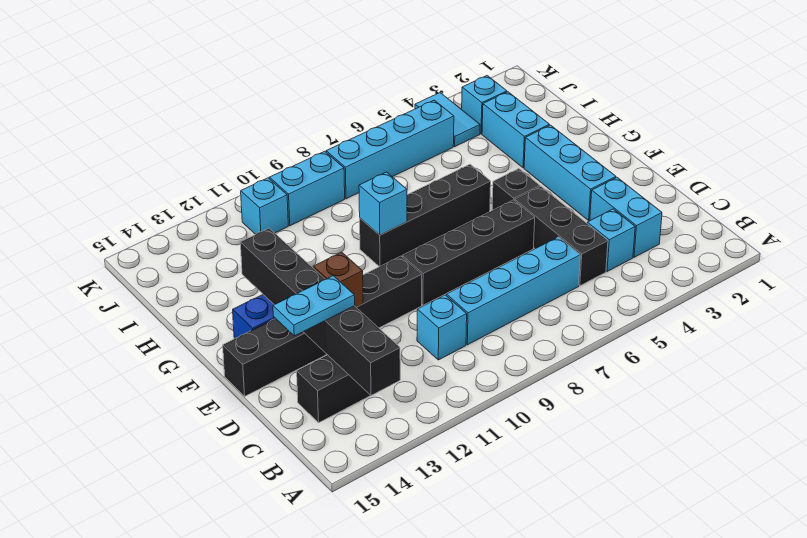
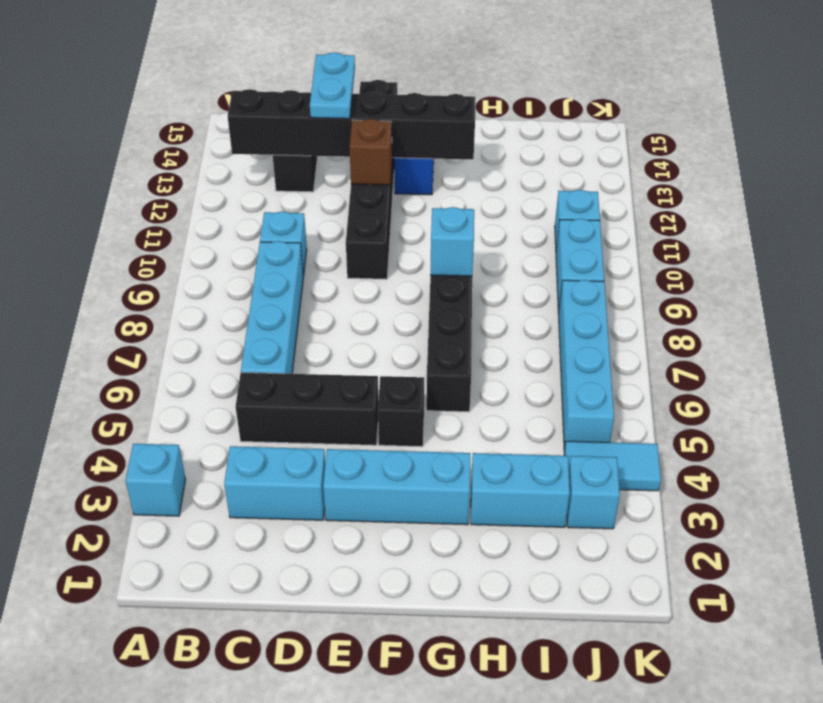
cyan 1x1 brick [587,209,635,272] -> cyan 1x1 brick moved to [126,444,186,516]
black 1x4 brick [402,200,535,305] -> none

